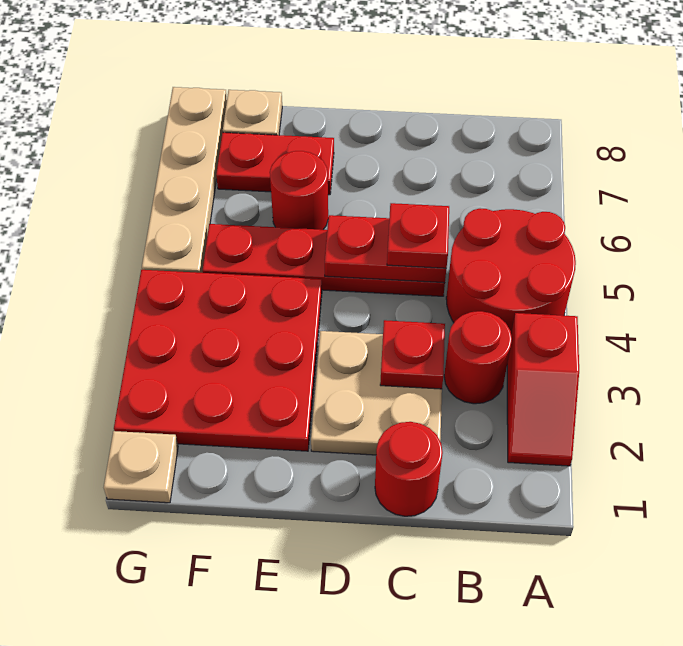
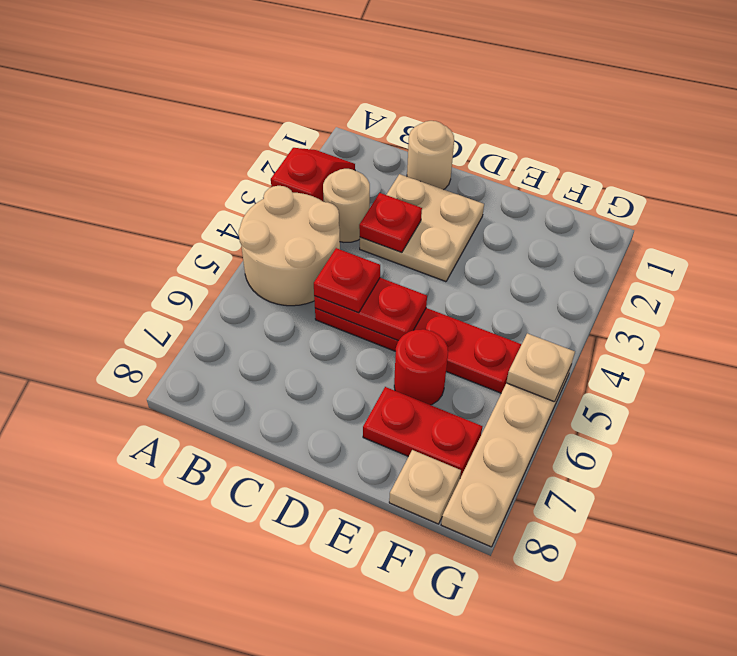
red 2x2 round brick [446,209,576,332] -> tan 2x2 round brick [239,186,340,306]
red 1x1 round brick [444,311,512,404] -> tan 1x1 round brick [323,169,370,242]
red 1x1 round brick [375,422,443,516] -> tan 1x1 round brick [407,121,454,190]
red 3x3 plate [114,270,322,451] -> none
tan 1x1 plate [104,431,178,503] -> tan 1x1 plate moved to [506,333,575,402]

